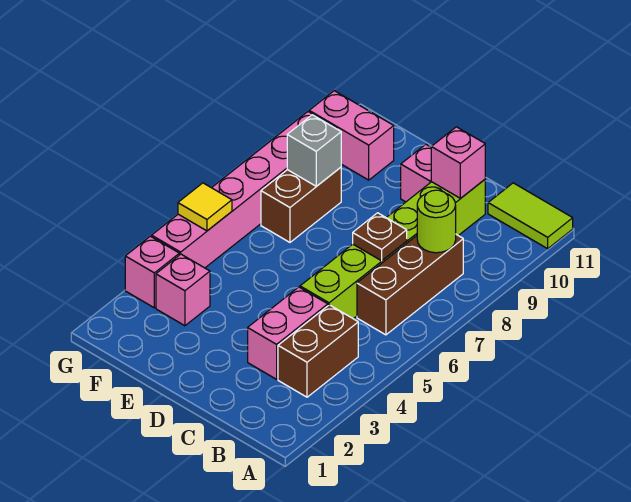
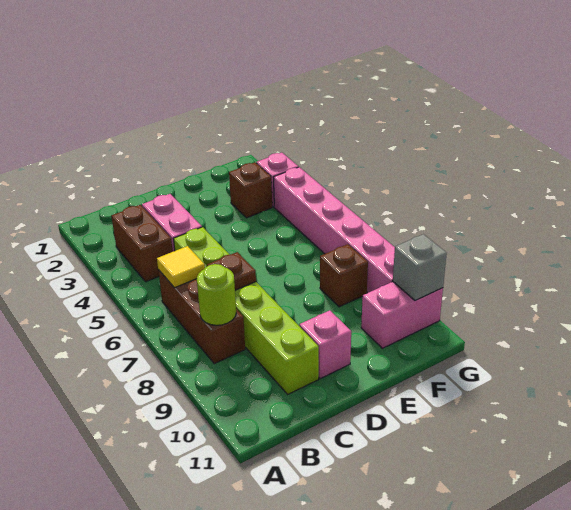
lime 1x2 tile [488,183,573,249] -> none
pink 1x1 brick [431,127,485,198] -> none
pink 1x1 brick [156,254,210,326] -> brown 1x1 brick [229,163,272,218]
brown 1x2 brick [261,167,341,242] -> brown 1x1 brick [320,244,368,307]
grey 1x1 brick [287,115,341,186] -> grey 1x1 brick moved to [393,234,447,301]
yellow 1x1 tile [178,183,232,231] -> yellow 1x1 tile moved to [157,246,205,288]

